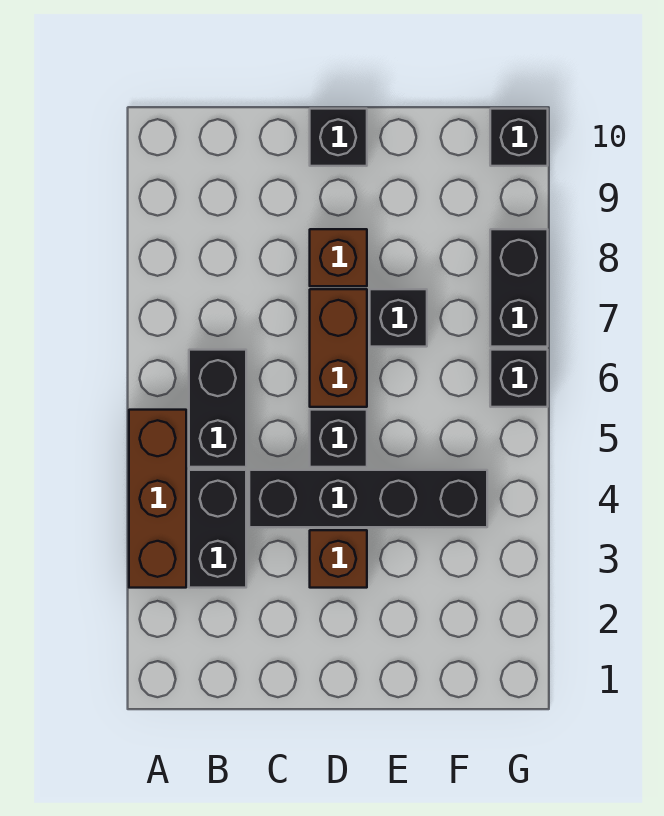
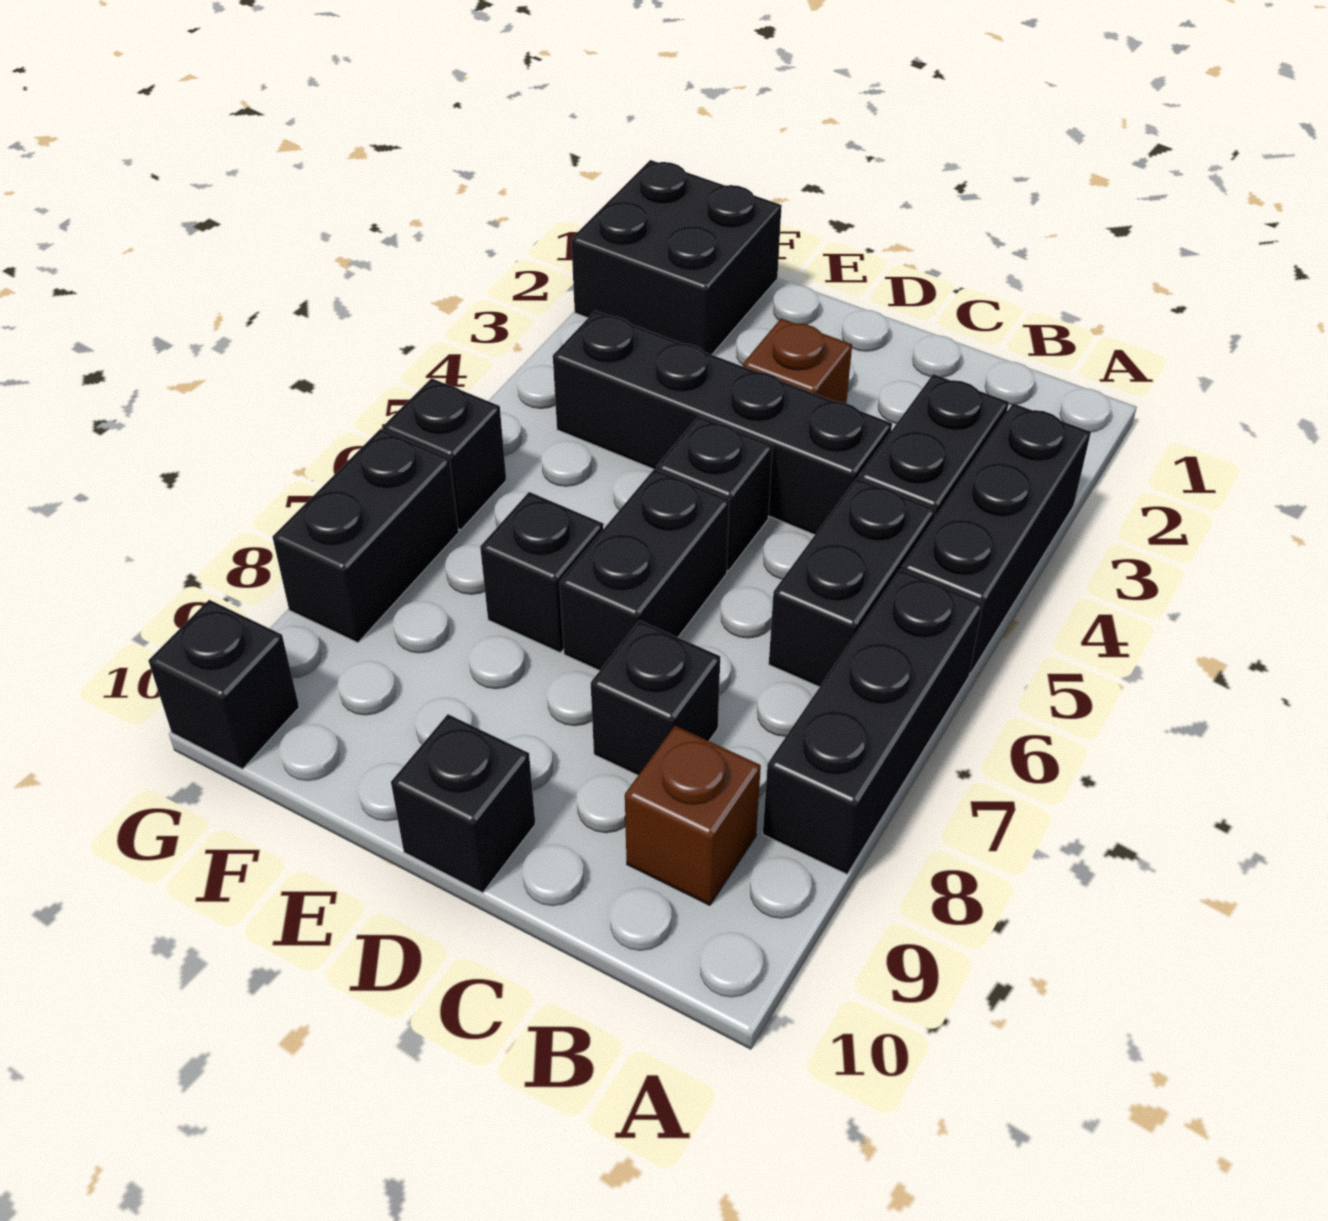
brown 1x3 brick [129,410,186,588] -> black 1x3 brick [901,403,1091,673]
none -> black 1x3 brick [763,569,983,874]
none -> black 1x1 brick [591,621,720,775]
brown 1x2 brick [310,289,367,407] -> black 1x2 brick [560,469,729,671]
brown 1x1 brick [310,229,367,286] -> brown 1x1 brick moved to [625,726,761,905]
none -> black 2x2 brick [571,160,782,355]

